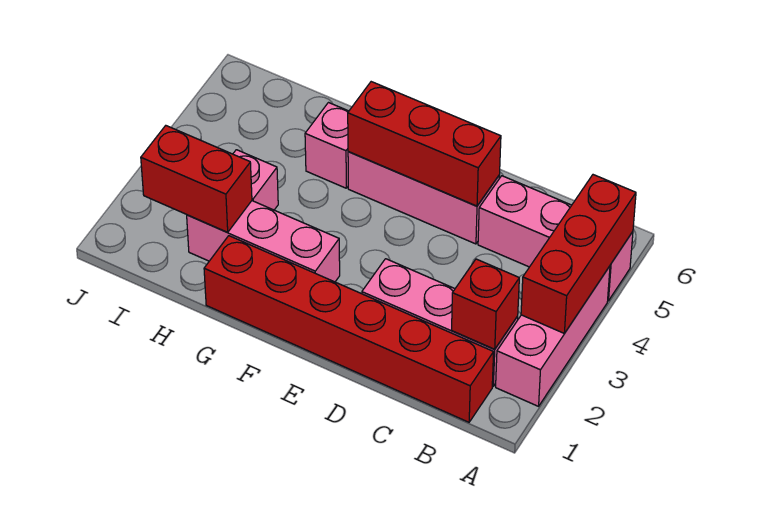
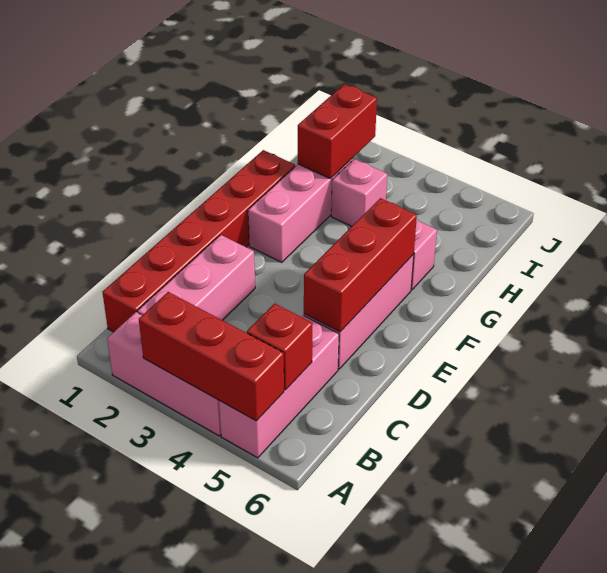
red 1x1 brick [452,259,519,349] -> red 1x1 brick moved to [247,304,312,390]

